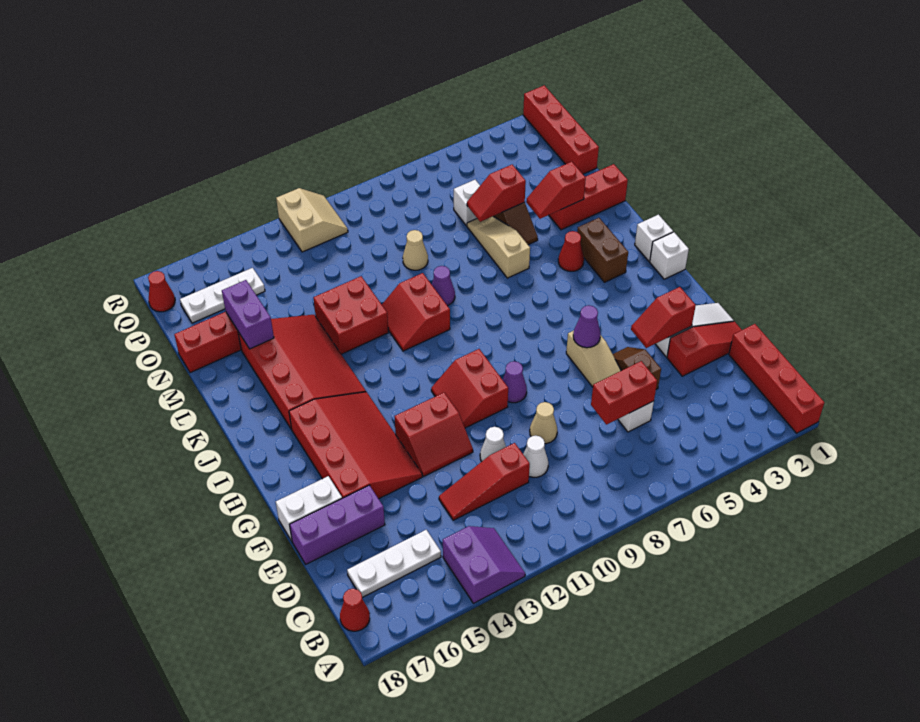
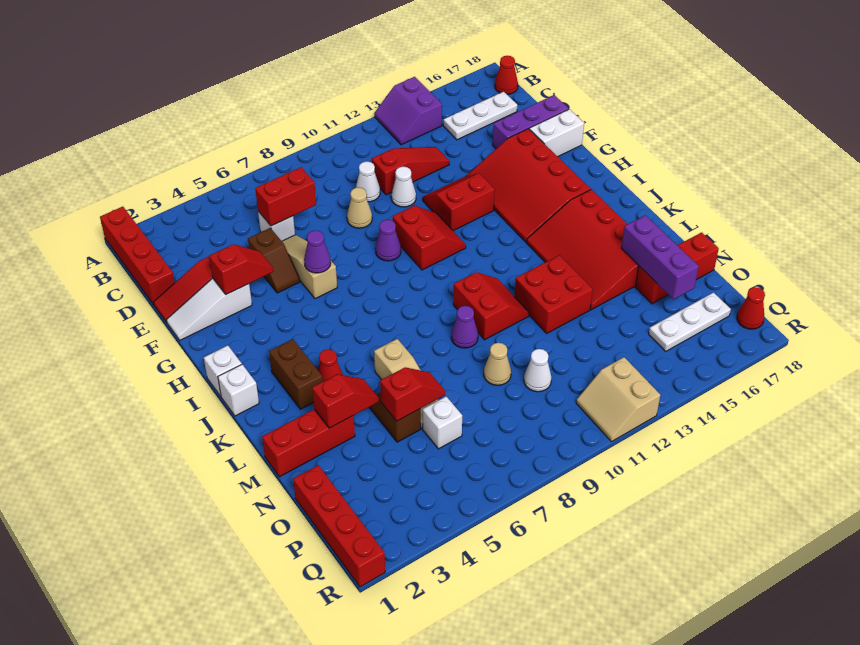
purple 1x2 brick [222,280,274,349] -> purple 1x3 brick [621,215,699,299]
none -> white 1x1 cone [524,349,552,392]

